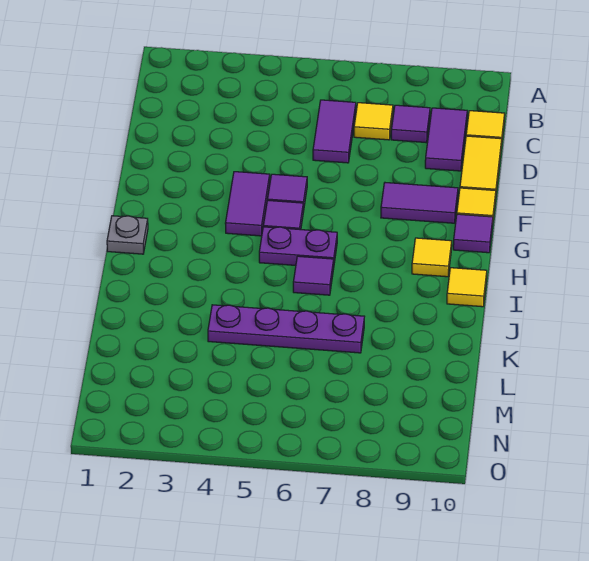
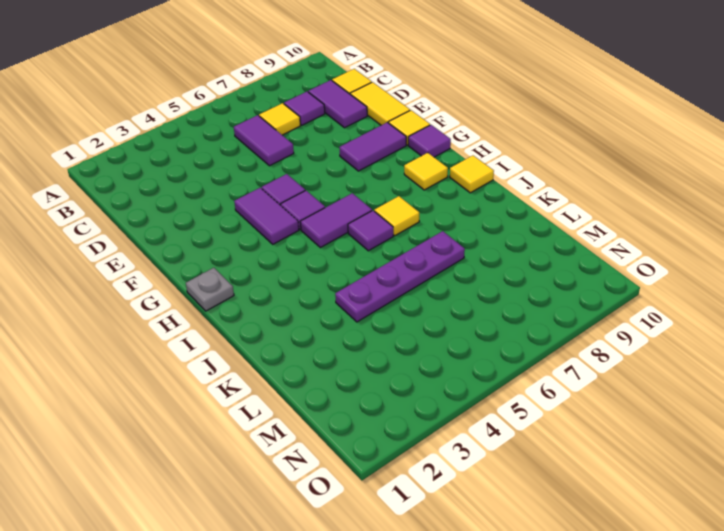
purple 1x2 plate [259,227,337,265] -> purple 1x2 tile [300,193,372,248]
none -> yellow 1x1 tile [374,196,419,236]

